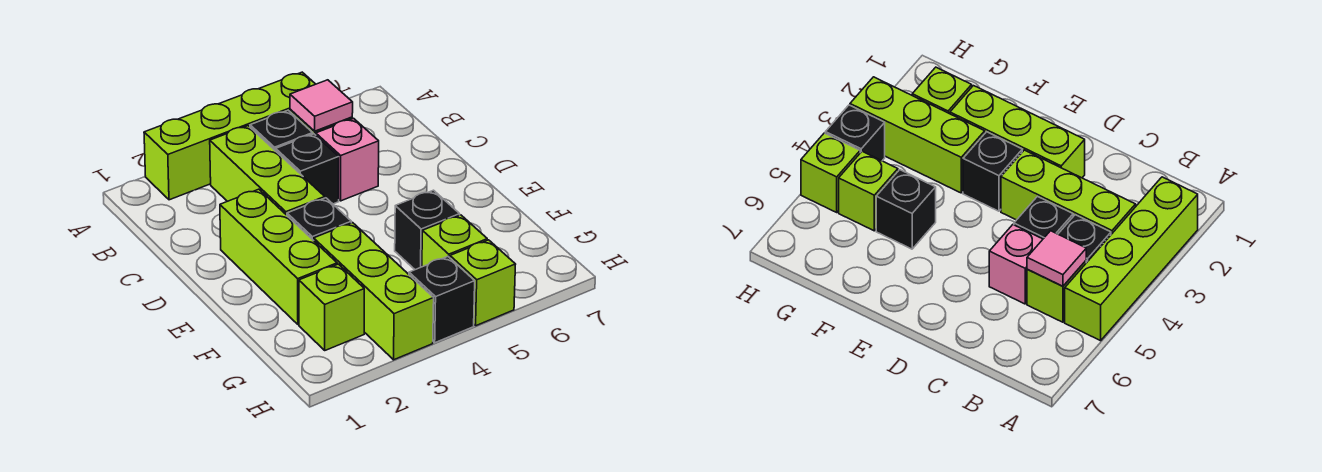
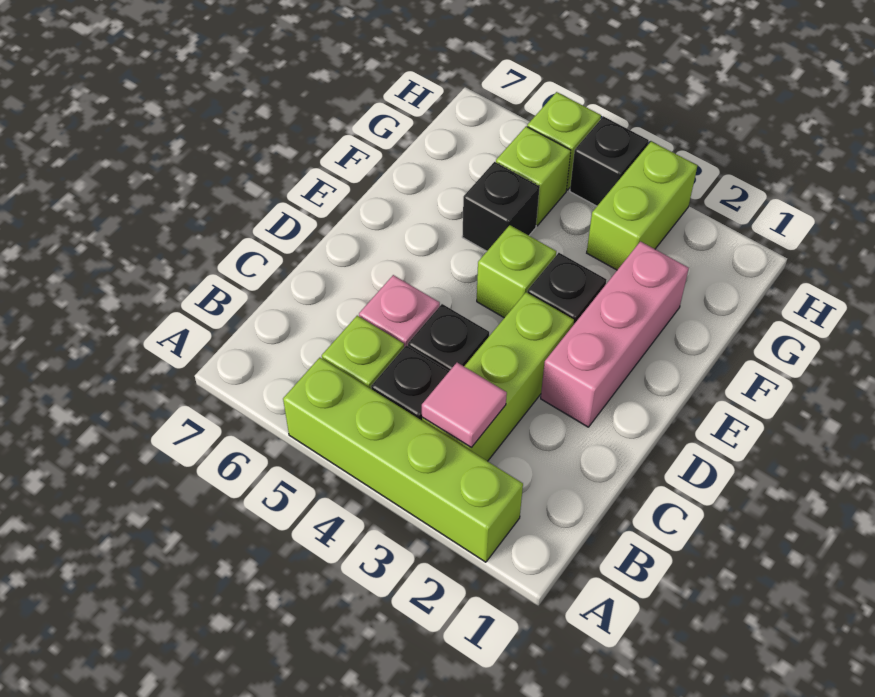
pink 1x1 tile [290,80,353,131] -> pink 1x1 tile moved to [422,363,507,448]
lime 1x3 brick [220,189,337,325] -> pink 1x3 brick [541,242,689,427]
lime 1x3 brick [314,223,434,360] -> lime 1x2 brick [587,141,698,270]
lime 1x1 brick [299,264,364,350] -> lime 1x1 brick moved to [477,225,556,318]

